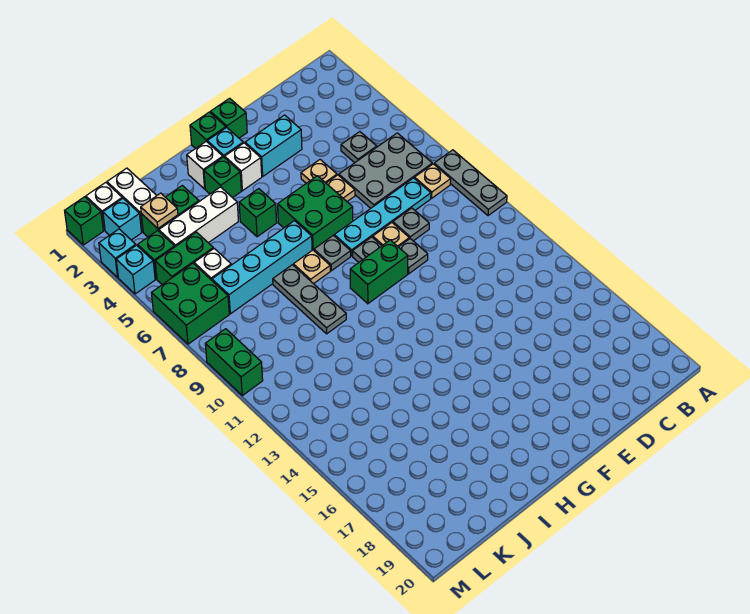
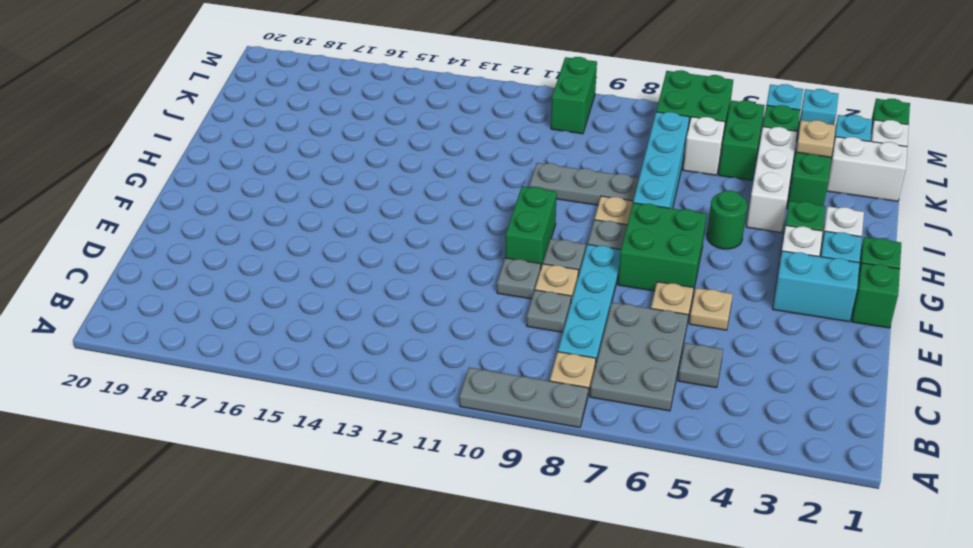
cyan 1x2 brick [245,115,302,176] -> cyan 1x2 brick turned to [773,251,860,322]
green 1x1 brick [239,189,277,237] -> green 1x1 round brick [707,190,747,249]
green 1x2 brick [205,329,263,395] -> green 1x2 brick turned to [551,57,597,134]

